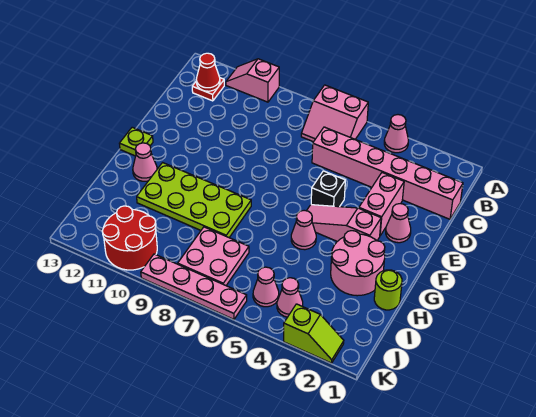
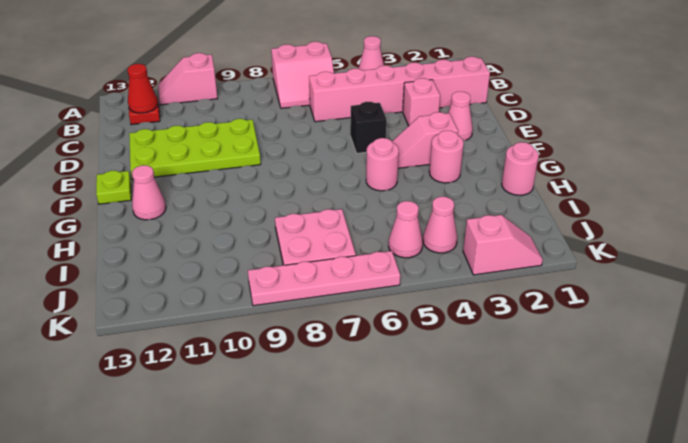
pink 1x2 brick [359,173,404,235] -> pink 1x1 brick [403,78,440,126]
pink 1x3 slope [307,205,381,241] -> pink 1x2 slope [392,112,458,168]
pink 2x2 round brick [331,231,385,296] -> pink 1x1 round brick [429,131,464,183]
pink 1x1 cone [291,210,316,250] -> pink 1x1 round brick [366,138,399,191]
lime 2x4 plate [137,163,251,237] -> lime 2x4 plate moved to [129,119,261,179]
lime 1x1 round brick [374,270,402,310] -> pink 1x1 round brick [502,142,539,195]
red 2x2 round brick [102,206,157,270] -> none
lime 1x2 slope [284,304,344,363] -> pink 1x2 slope [463,215,543,275]

